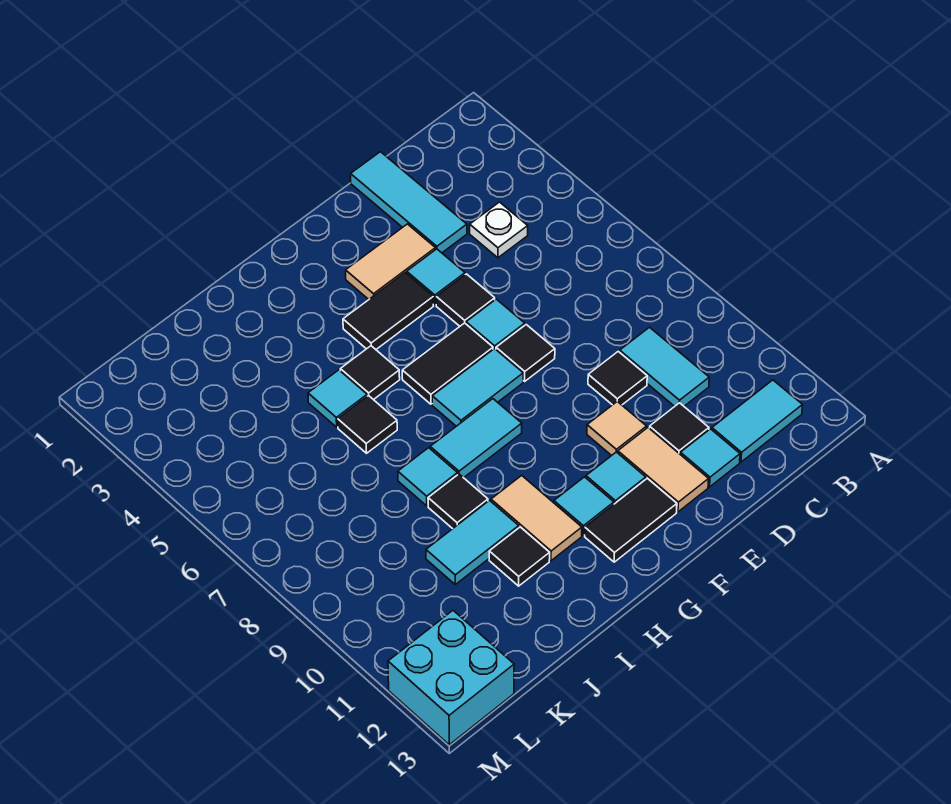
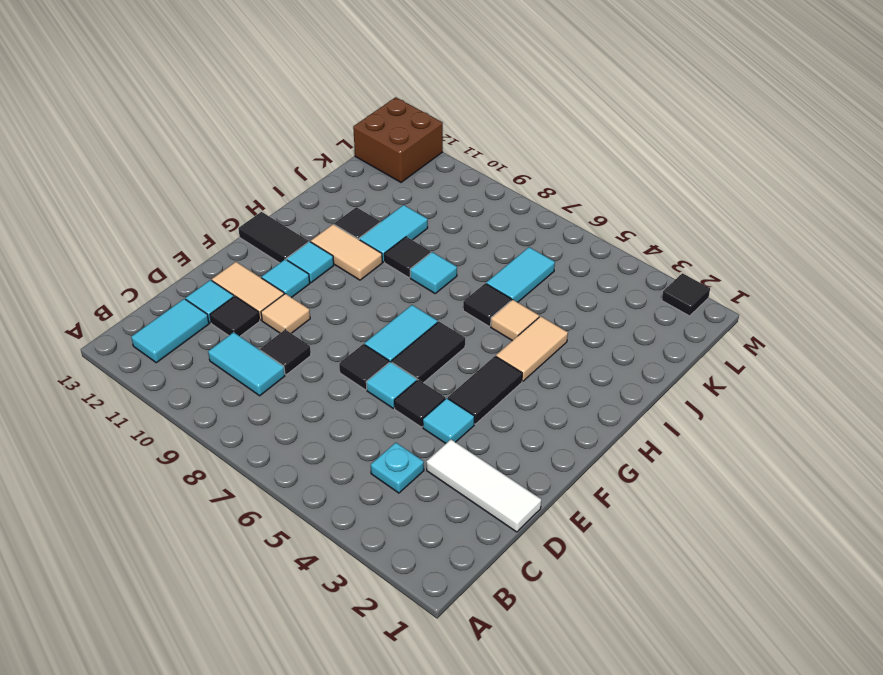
white 1x1 plate [470,202,528,258] -> cyan 1x1 plate [371,443,424,493]
cyan 1x3 tile [351,152,467,253] -> white 1x3 tile [426,440,541,532]
tan 1x2 tile [346,224,435,299] -> tan 1x2 tile moved to [496,316,568,381]
black 1x2 tile [585,478,677,562] -> black 1x2 tile turned to [238,212,308,263]
cyan 1x2 tile [430,399,522,478] -> cyan 1x2 tile moved to [486,247,555,302]
black 1x1 tile [340,346,400,400] -> black 1x1 tile moved to [662,273,710,316]
cyan 1x1 tile [308,370,367,427] -> tan 1x1 tile [491,300,539,341]
cyan 2x2 brick [388,611,514,745] -> brown 2x2 brick [353,97,443,182]

